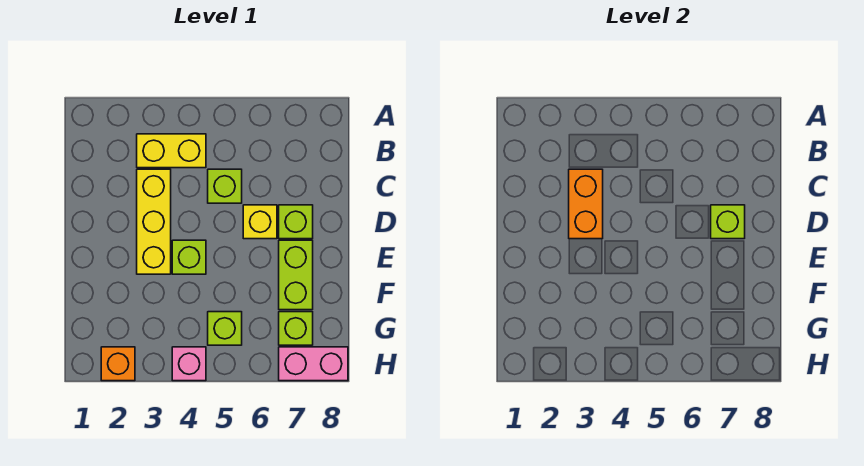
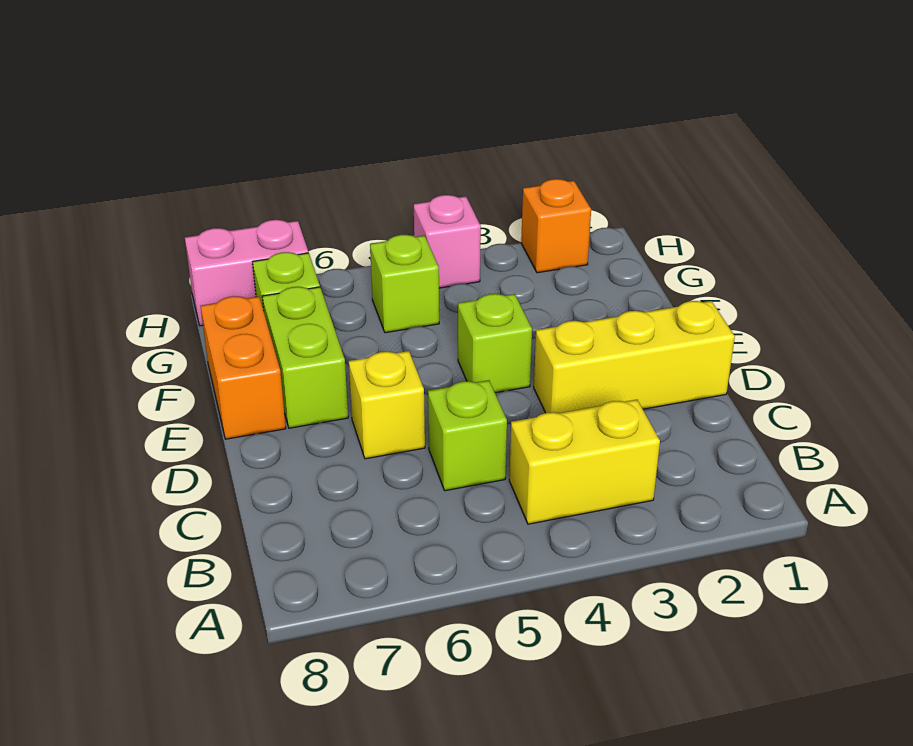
yellow 1x3 brick [137,169,171,274] -> yellow 1x3 brick turned to [534,301,735,413]
orange 1x2 brick [569,169,603,239] -> orange 1x2 brick moved to [201,296,286,439]
lime 1x1 brick [279,205,313,239] -> none
lime 1x1 brick [711,205,745,239] -> none

